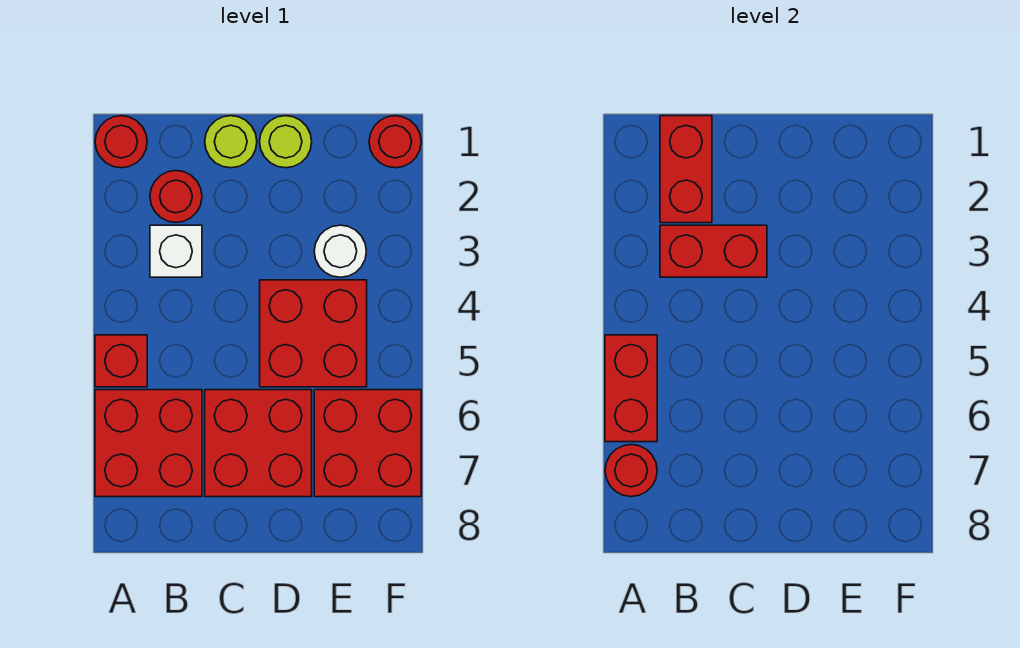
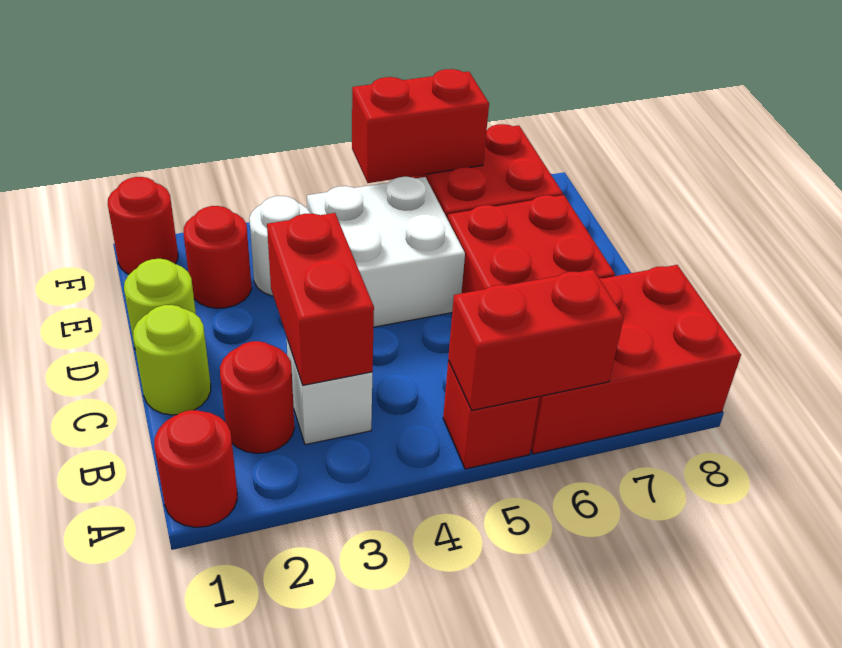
red 2x2 brick [95,390,202,497] -> red 2x3 brick [531,265,741,454]
red 1x1 round brick [605,445,657,497] -> red 1x1 round brick moved to [184,206,252,308]
red 1x2 brick [660,116,712,223] -> red 1x2 brick moved to [352,69,489,183]
red 2x2 brick [260,280,367,387] -> white 2x2 brick [307,177,465,327]

